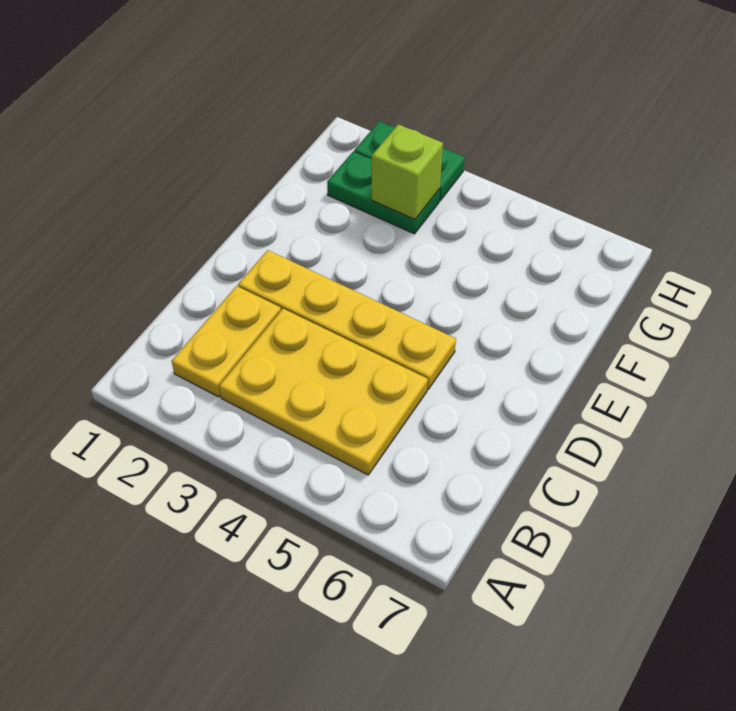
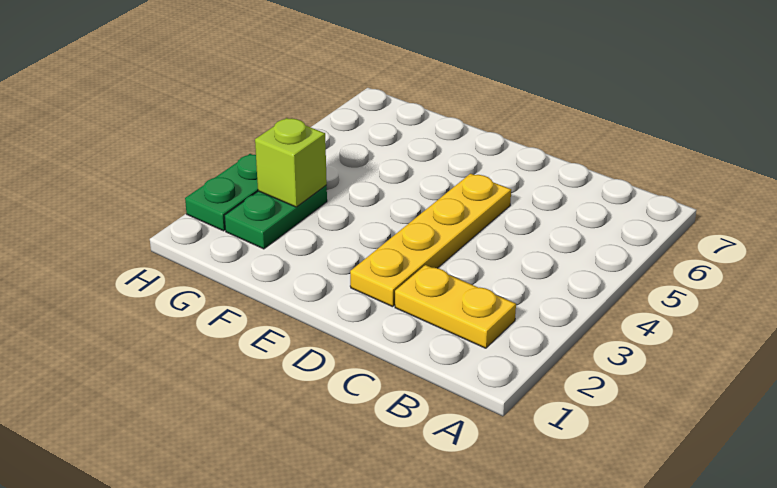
yellow 2x3 plate [219,309,428,475] -> none

